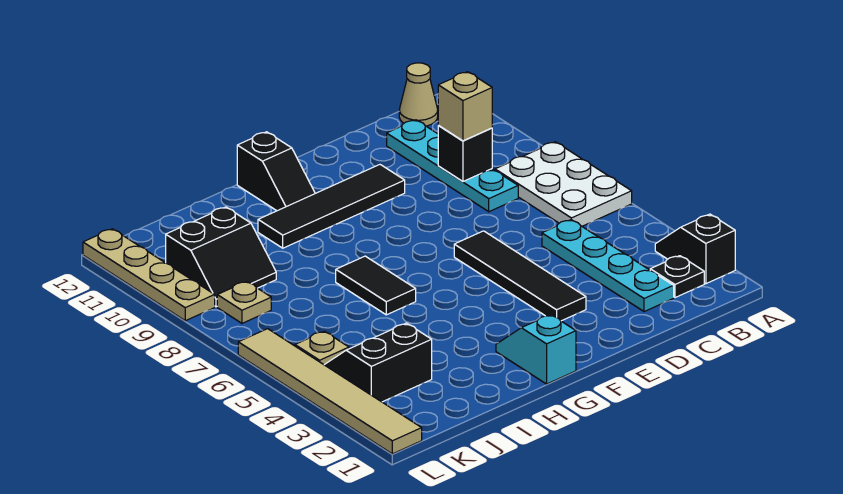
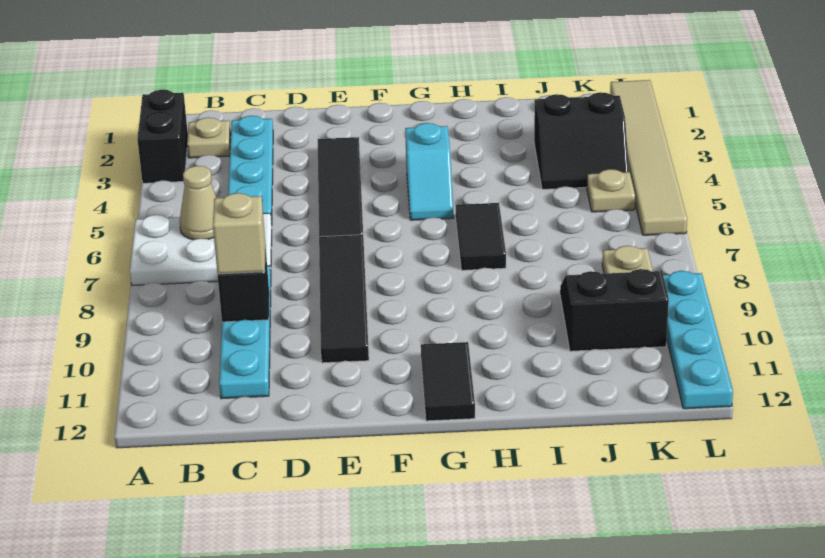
black 1x2 slope [655,214,735,284] -> black 1x2 brick [137,90,188,183]
white 2x3 plate [495,142,632,226] -> white 2x3 plate turned to [130,213,272,286]
black 1x1 plate [650,256,704,298] -> tan 1x1 plate [187,117,231,158]
tan 1x1 cone [399,63,438,126] -> tan 1x1 cone moved to [180,166,216,240]
black 1x4 tile [258,165,405,248] -> black 1x4 tile turned to [319,235,369,363]
cyan 1x2 slope [496,315,576,384] -> cyan 1x2 slope moved to [405,123,454,220]
black 1x2 slope [237,132,315,211] -> black 1x2 tile [421,342,475,421]
tan 1x4 plate [83,229,215,321] -> cyan 1x4 plate [663,271,733,409]

